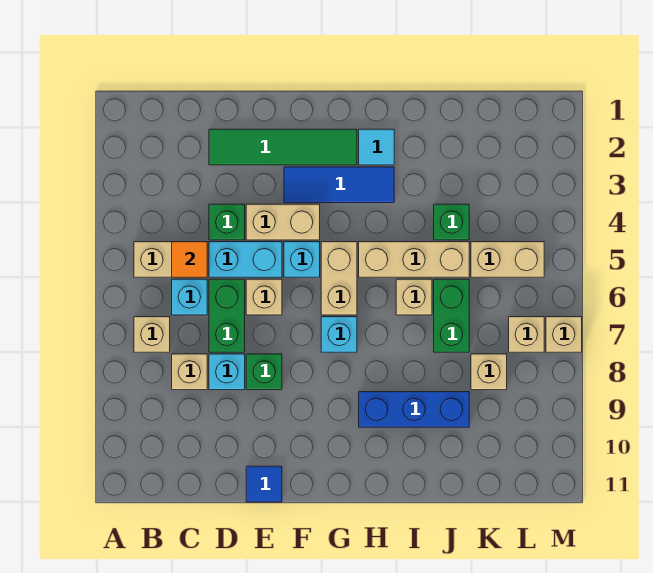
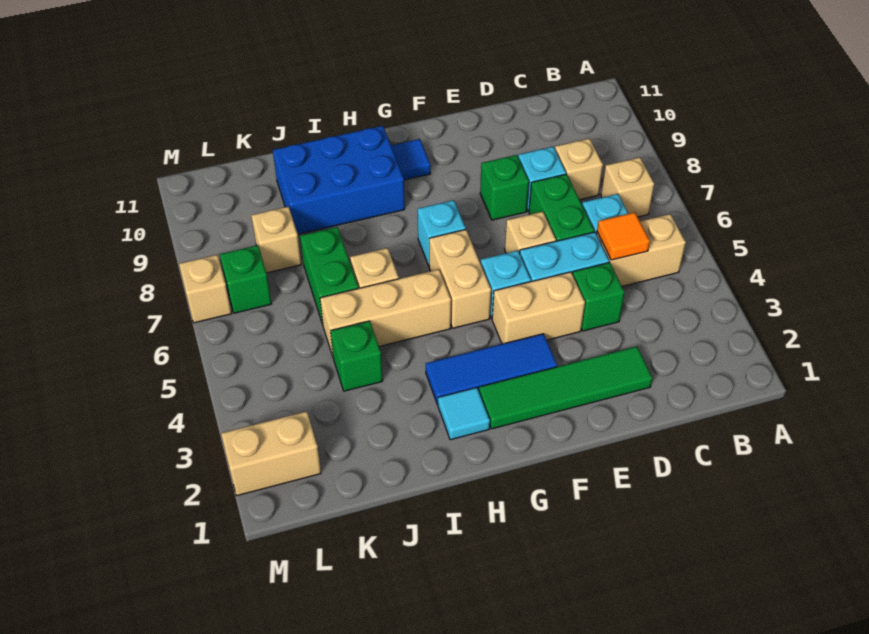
blue 1x1 tile [246,466,282,502] -> blue 1x1 tile moved to [391,139,430,180]
blue 1x3 brick [359,392,469,427] -> blue 2x3 brick [273,126,405,234]
tan 1x2 brick [471,242,544,277] -> tan 1x2 brick moved to [221,411,321,496]
tan 1x1 brick [509,317,544,352] -> green 1x1 brick [220,245,271,313]

